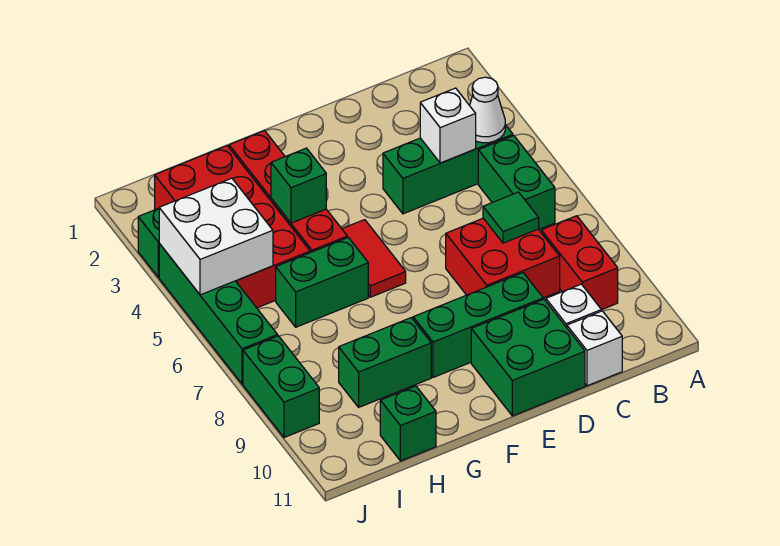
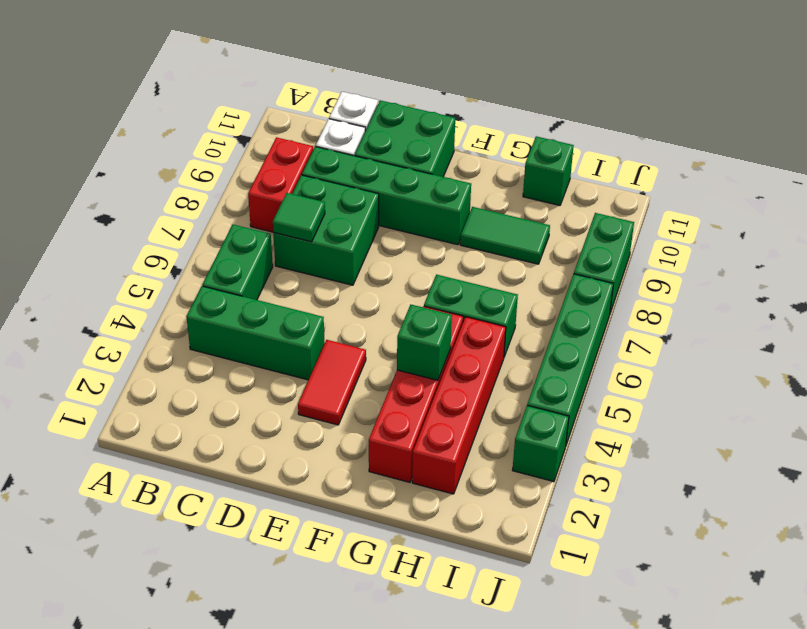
white 1x1 cone [470,77,505,143] -> none
white 1x1 brick [420,88,476,163] -> none
red 2x2 brick [446,218,560,298] -> green 2x2 brick [273,175,379,285]
green 1x3 brick [413,273,543,377] -> green 1x4 brick [302,147,471,245]
red 1x2 tile [342,220,406,297] -> red 1x2 tile moved to [298,340,366,425]
green 1x2 brick [339,318,431,407] -> green 1x2 tile [460,207,550,264]
red 2x4 brick [155,146,310,308] -> red 1x4 brick [412,317,506,494]
white 2x2 brick [159,178,273,295] -> none

